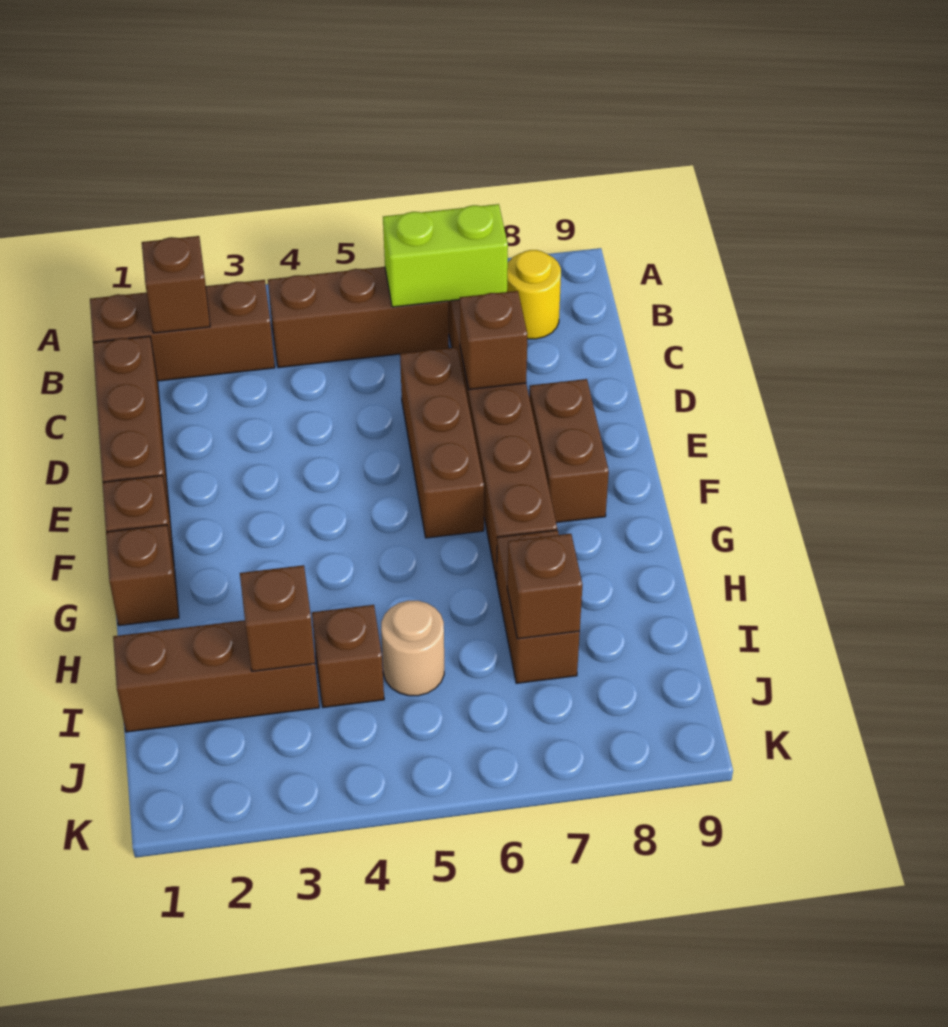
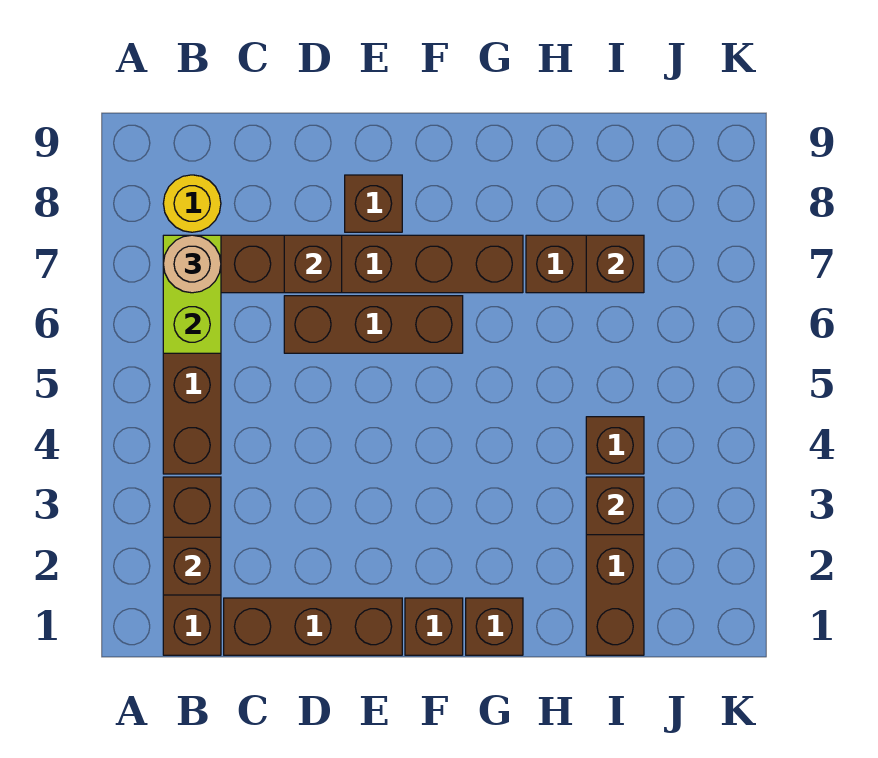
brown 1x2 brick [529,379,609,523] -> brown 1x1 brick [345,175,402,232]
tan 1x1 round brick [381,601,444,696] -> tan 1x1 round brick moved to [163,235,221,293]

